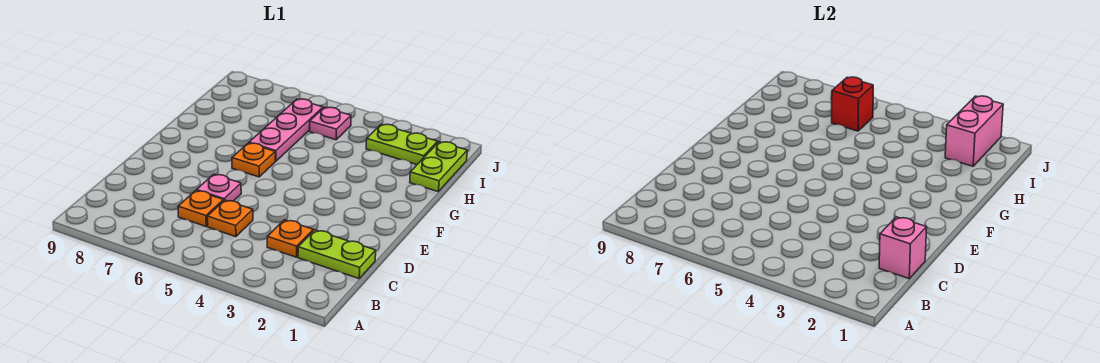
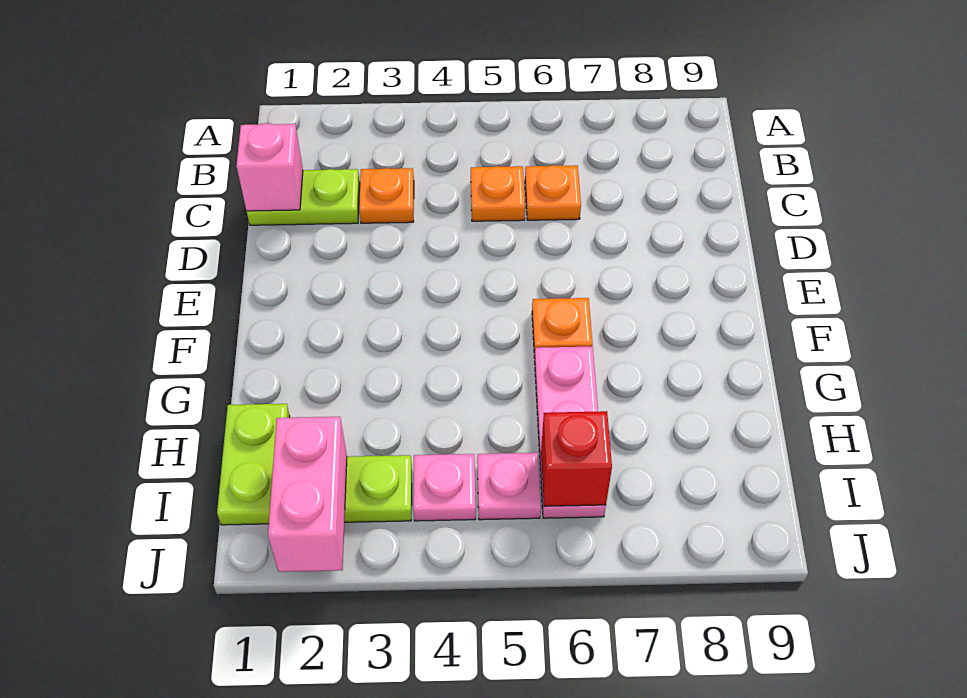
pink 1x1 plate [197,174,241,201] -> pink 1x1 plate moved to [413,454,476,521]

